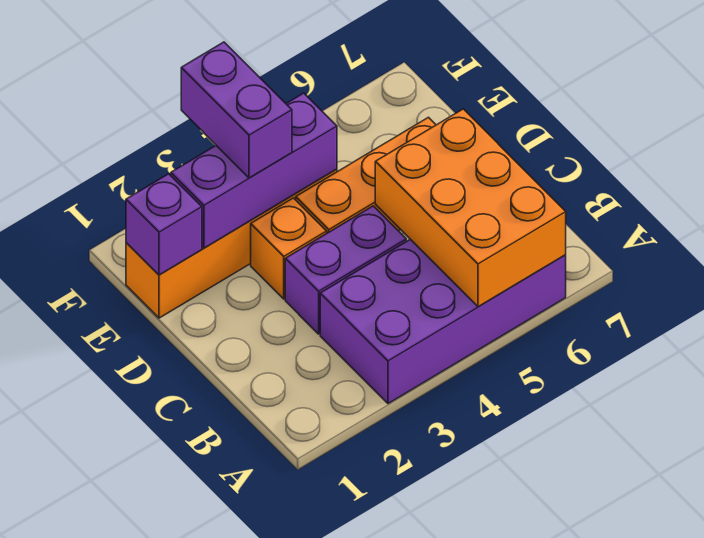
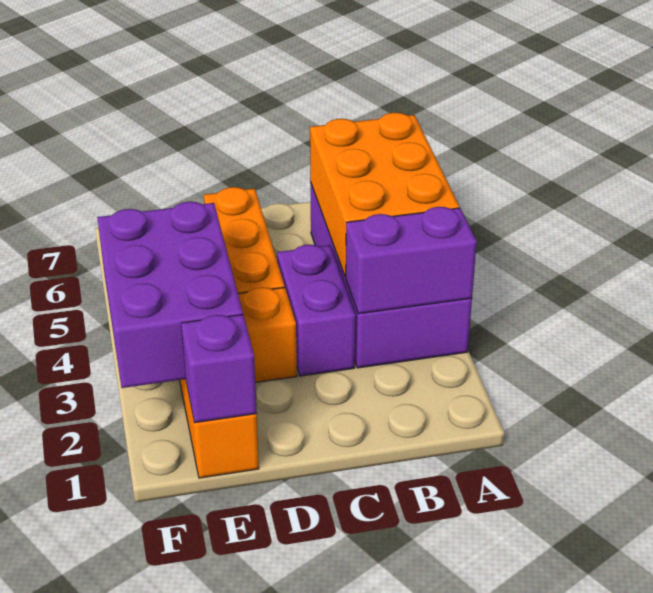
orange 2x3 brick [375,109,566,307] -> orange 2x3 brick turned to [310,113,459,277]
purple 1x3 brick [171,93,337,248] -> purple 2x3 brick [97,202,243,388]
purple 1x2 brick [181,42,292,178] -> purple 1x2 brick moved to [346,207,477,314]

